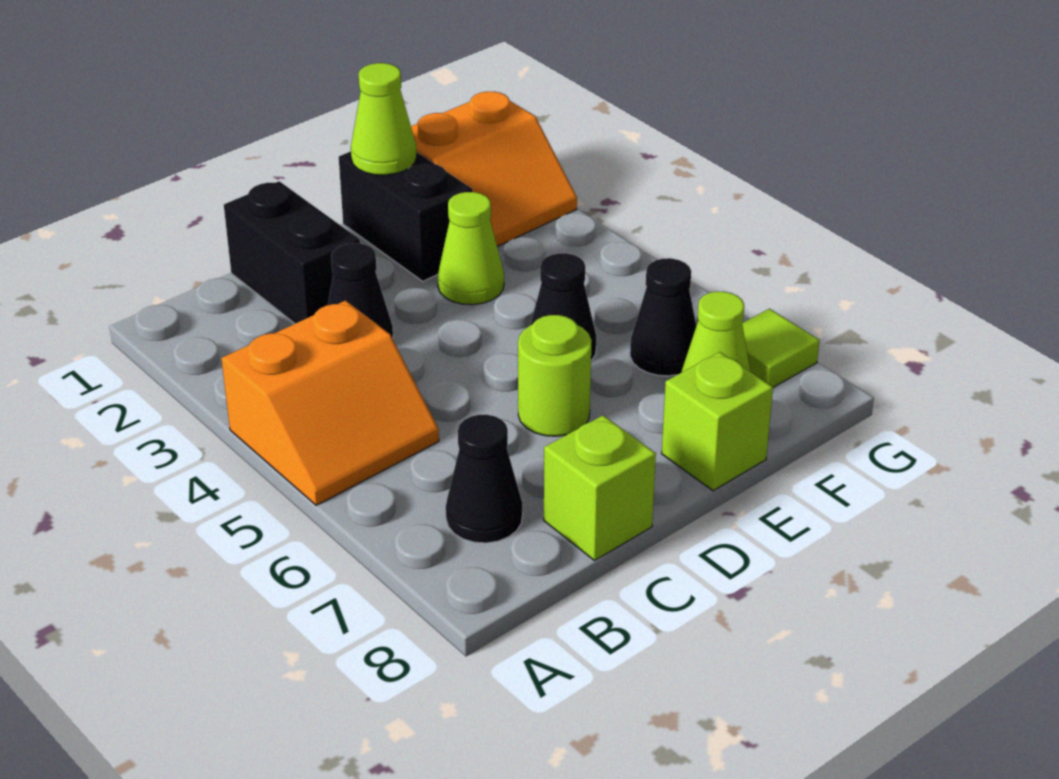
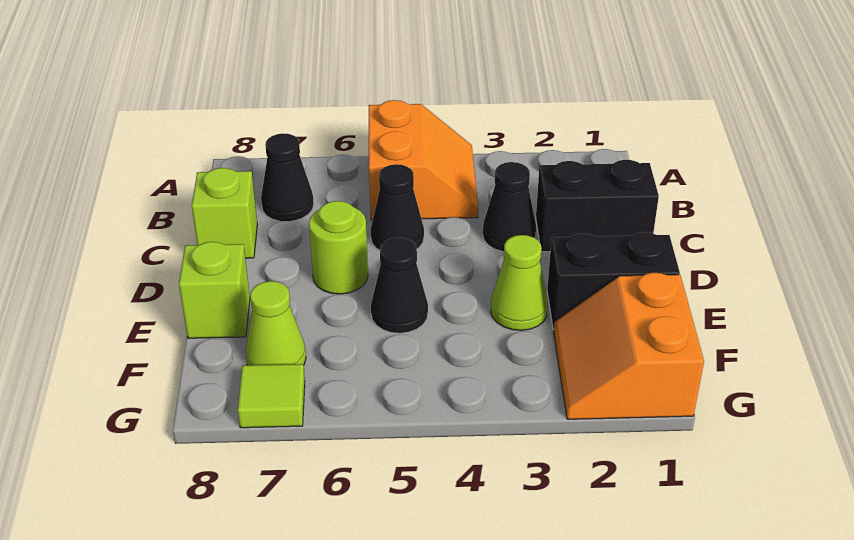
orange 2x2 slope [221,301,439,505] -> orange 2x2 slope turned to [369,100,478,220]
lime 1x1 cone [351,63,417,175] -> none
black 1x1 cone [630,258,696,376] -> black 1x1 cone moved to [370,164,424,250]

